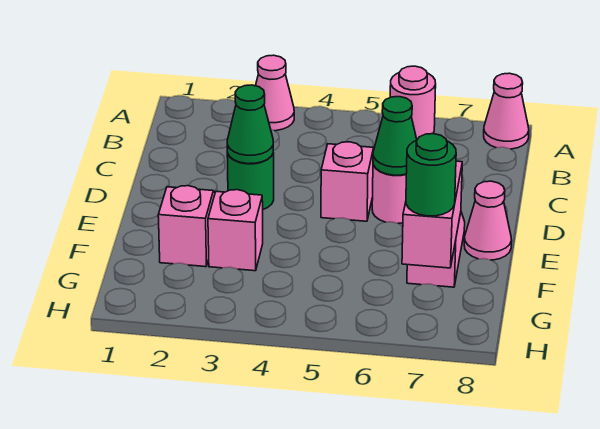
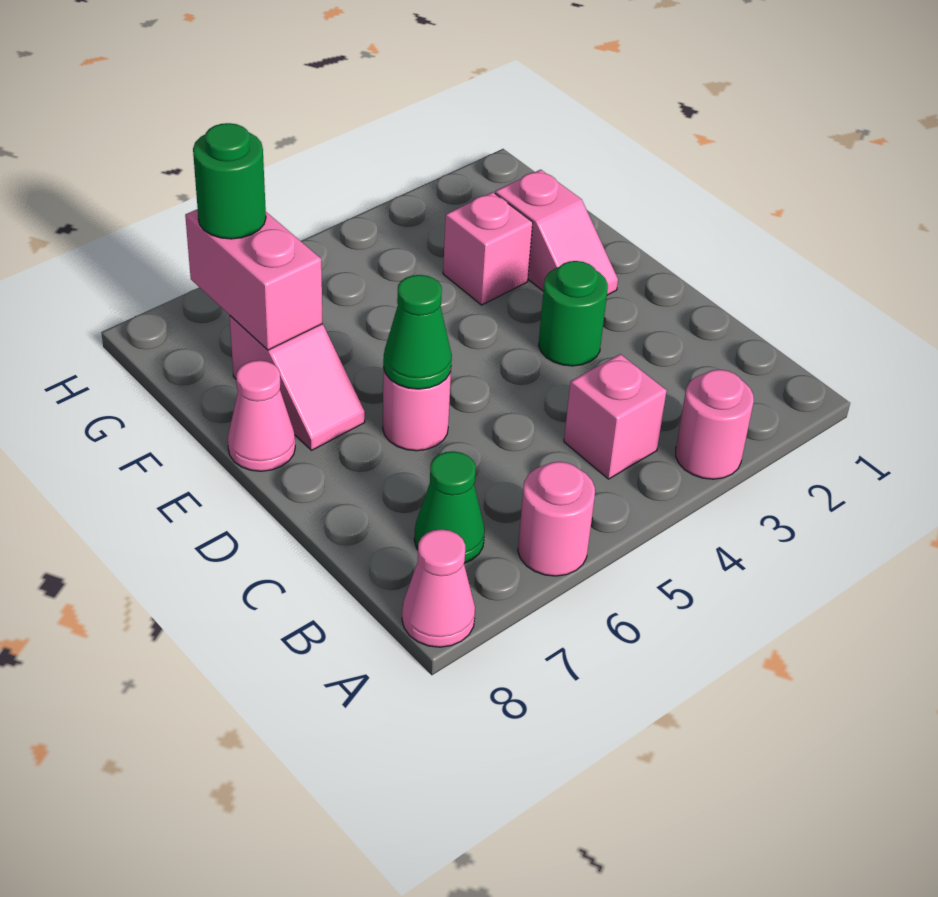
pink 1x1 cone [256,55,294,131] -> pink 1x1 round brick [676,370,754,479]
green 1x1 cone [227,85,273,164] -> green 1x1 cone moved to [414,451,485,563]
pink 1x1 brick [321,142,374,221] -> pink 1x1 brick moved to [564,354,667,479]

